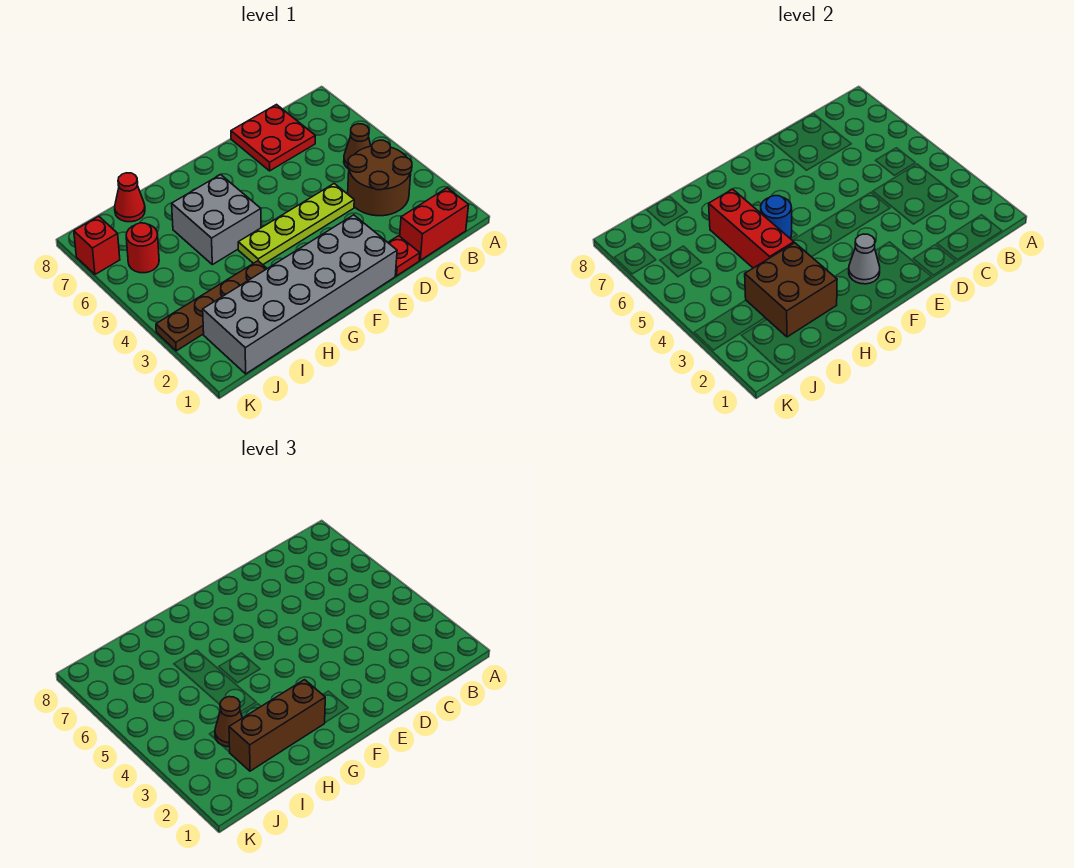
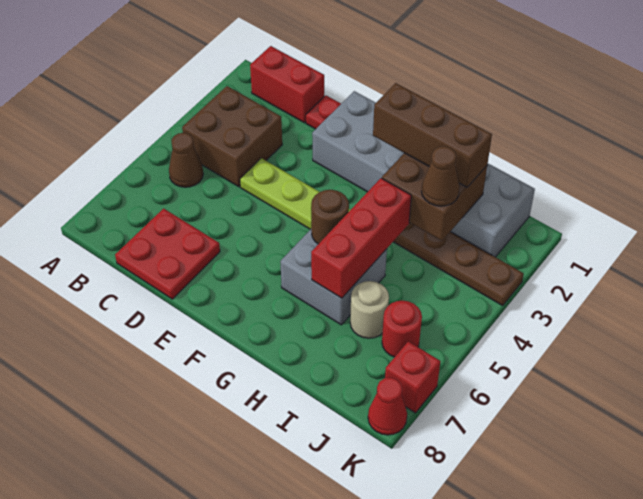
brown 2x2 round brick [348,140,412,216] -> brown 2x2 brick [182,86,282,187]
grey 1x1 cone [849,234,880,284] -> none
blue 1x1 round brick [761,196,792,238] -> brown 1x1 round brick [311,190,349,244]
none -> tan 1x1 round brick [350,281,389,338]
red 1x1 cone [115,173,145,222] -> red 1x1 cone moved to [368,378,407,435]

